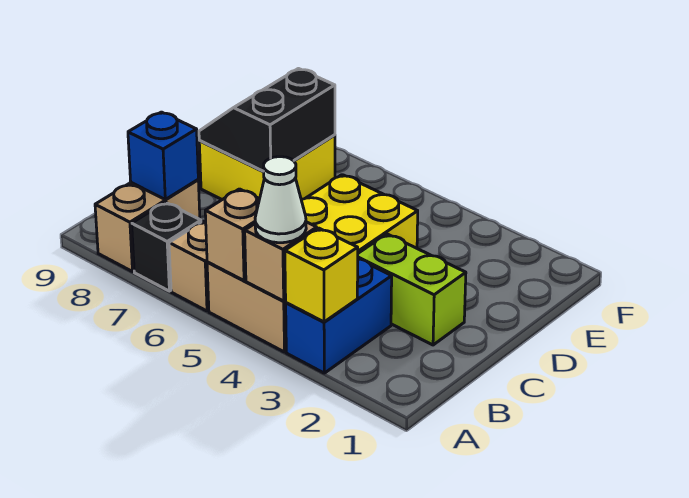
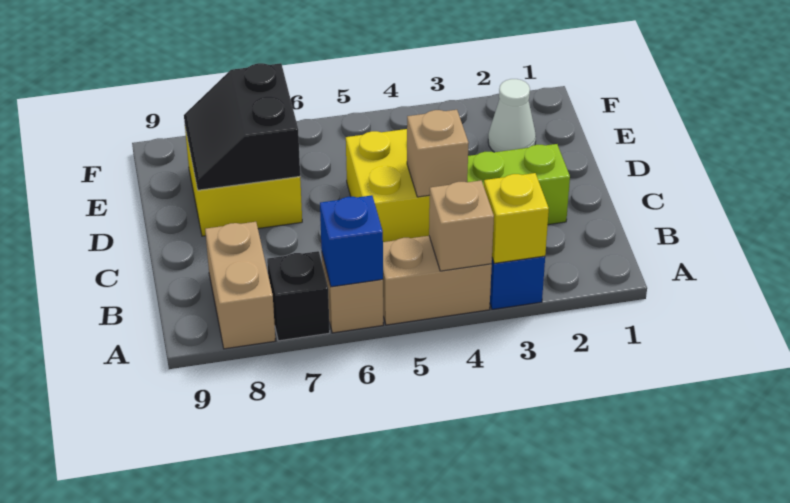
white 1x1 cone [255,157,306,243] -> white 1x1 cone moved to [488,79,536,152]
tan 1x1 brick [205,189,259,281] -> tan 1x1 brick moved to [407,110,469,197]
blue 1x1 brick [128,112,198,199] -> blue 1x1 brick moved to [320,195,383,287]

